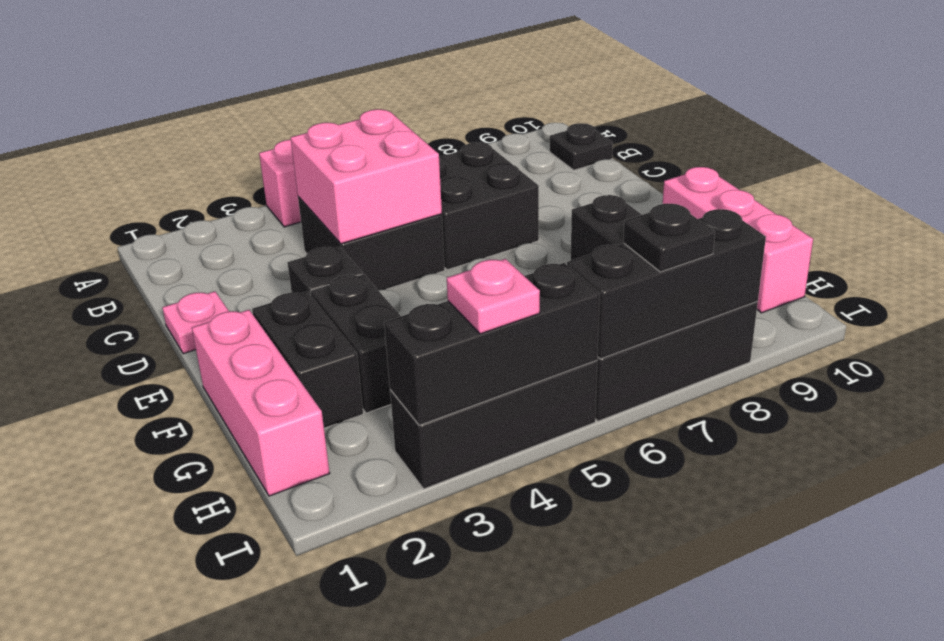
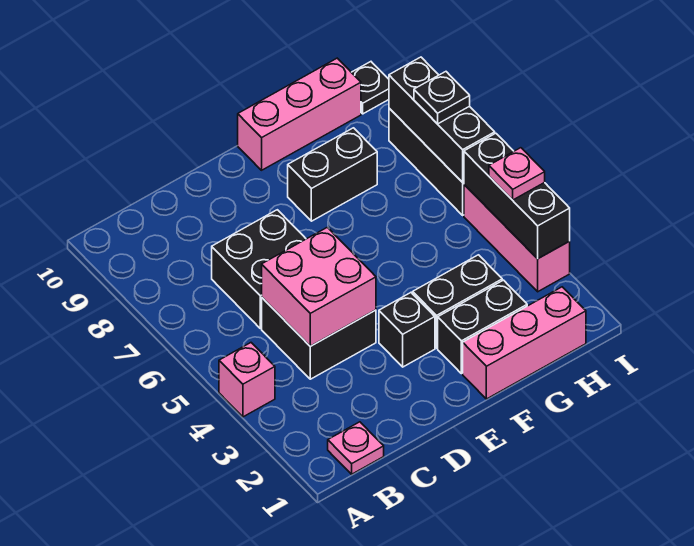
black 1x1 plate [550,123,613,170] -> black 1x1 plate moved to [351,62,389,114]
pink 1x1 plate [162,291,229,354] -> pink 1x1 plate moved to [328,422,384,474]
black 1x3 brick [390,360,597,489] -> pink 1x3 brick [464,184,570,292]

